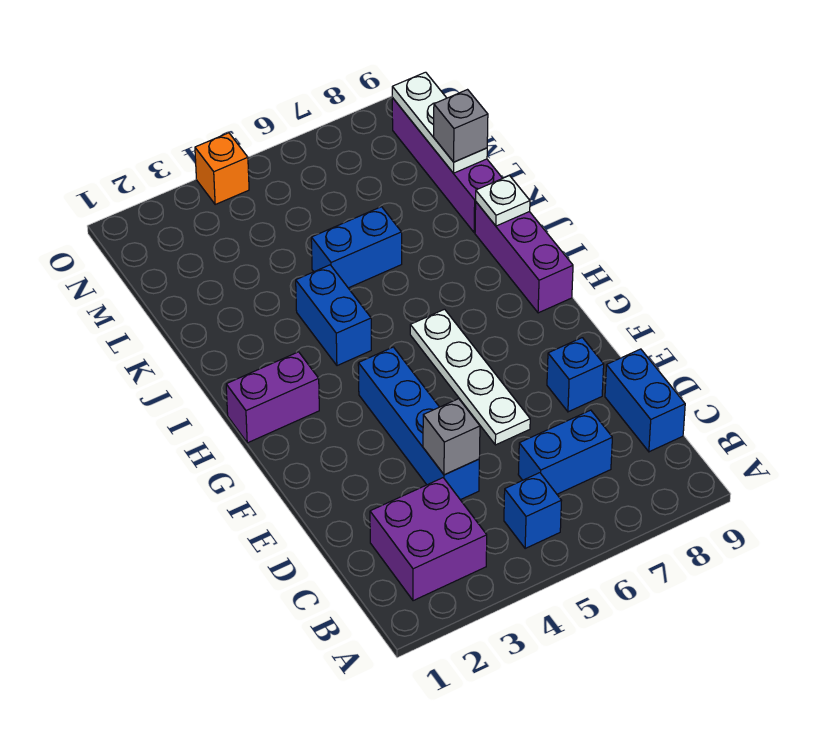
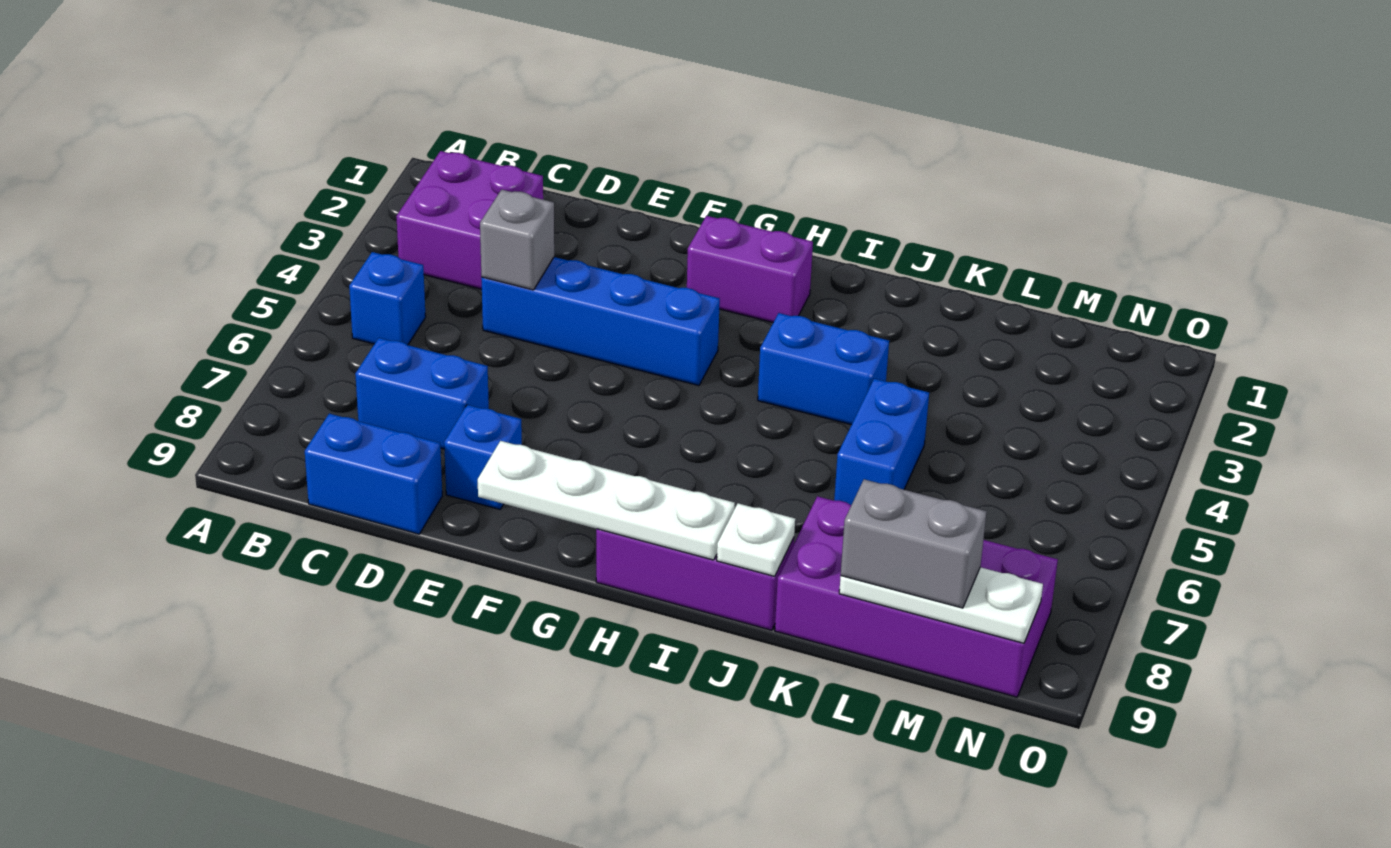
blue 1x2 brick [518,410,612,494] -> blue 1x2 brick turned to [355,338,489,449]
white 1x4 plate [410,309,530,445] -> white 1x4 plate moved to [478,441,735,560]
purple 1x2 brick [226,352,319,443] -> purple 1x2 brick turned to [687,216,813,322]
purple 1x4 brick [392,98,503,233] -> purple 2x4 brick [775,496,1058,697]
grey 1x1 brick [434,90,488,162] -> grey 1x2 brick [841,479,987,608]
orange 1x1 brick [195,133,249,204] -> none

